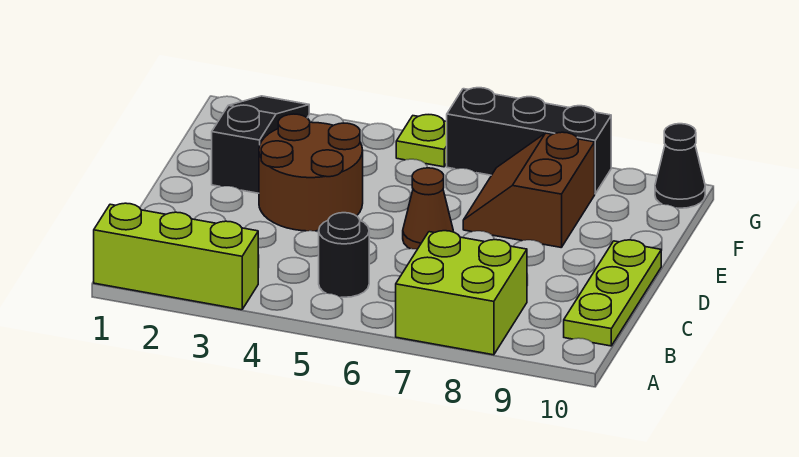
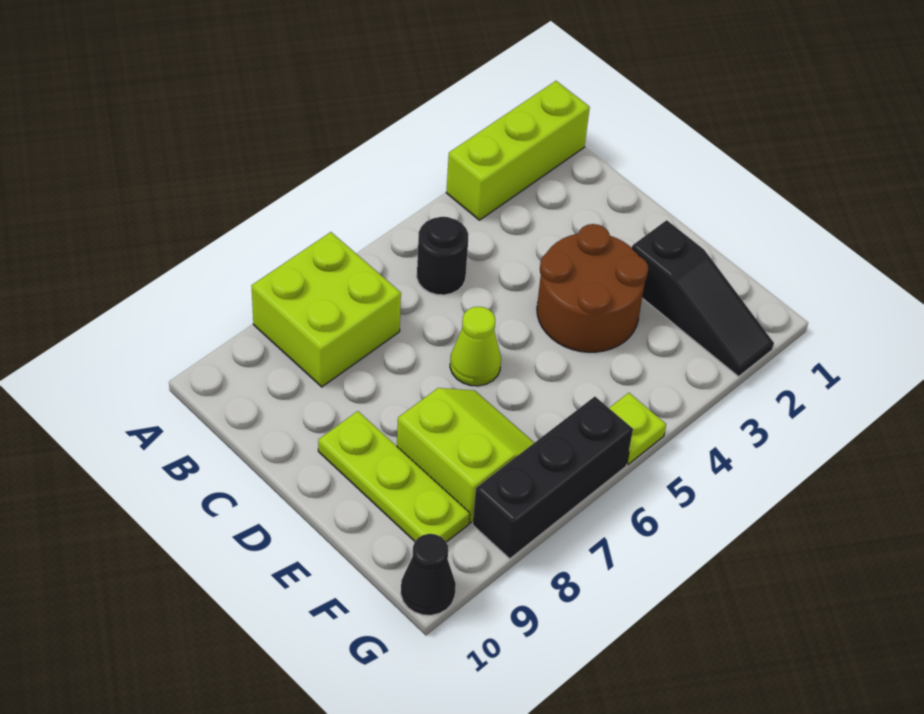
lime 1x3 plate [564,240,661,346] -> lime 1x3 plate moved to [318,411,470,542]
brown 1x1 cone [403,168,453,249] -> lime 1x1 cone [450,307,501,386]
brown 2x2 slope [463,132,595,248] -> lime 2x2 slope [397,388,534,523]

